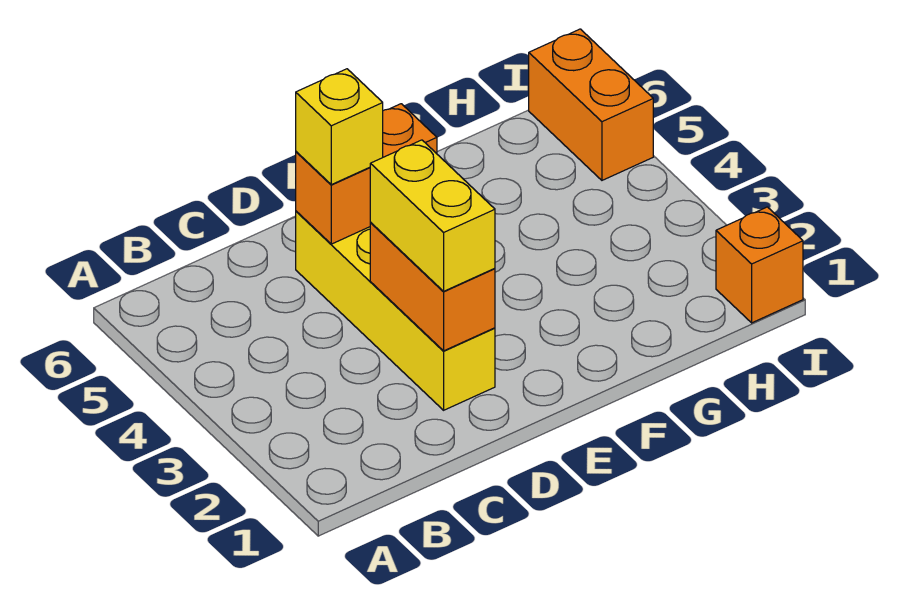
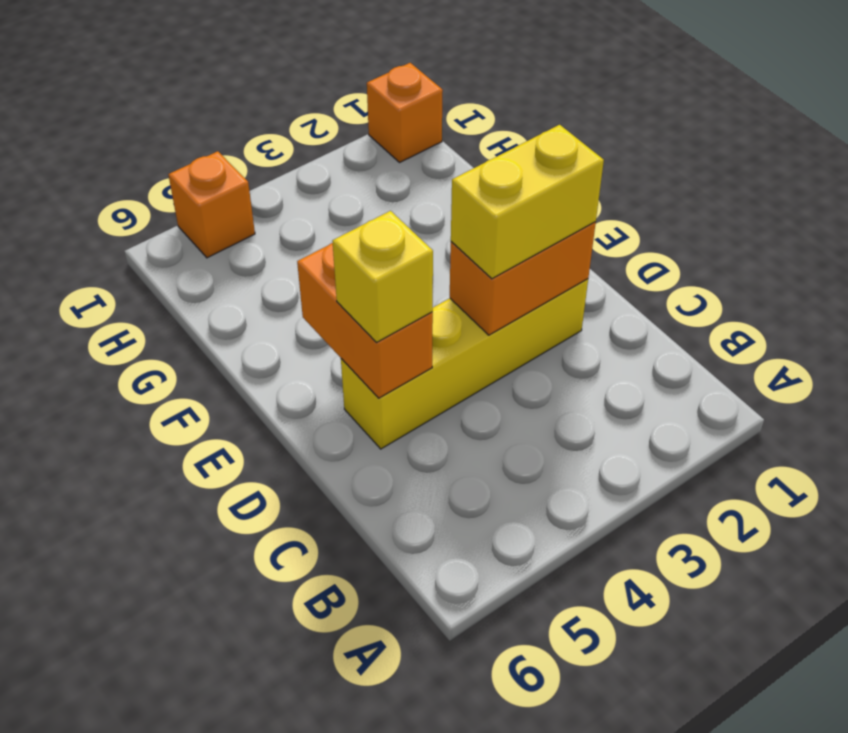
orange 1x2 brick [529,29,653,180] -> orange 1x1 brick [168,151,255,258]

